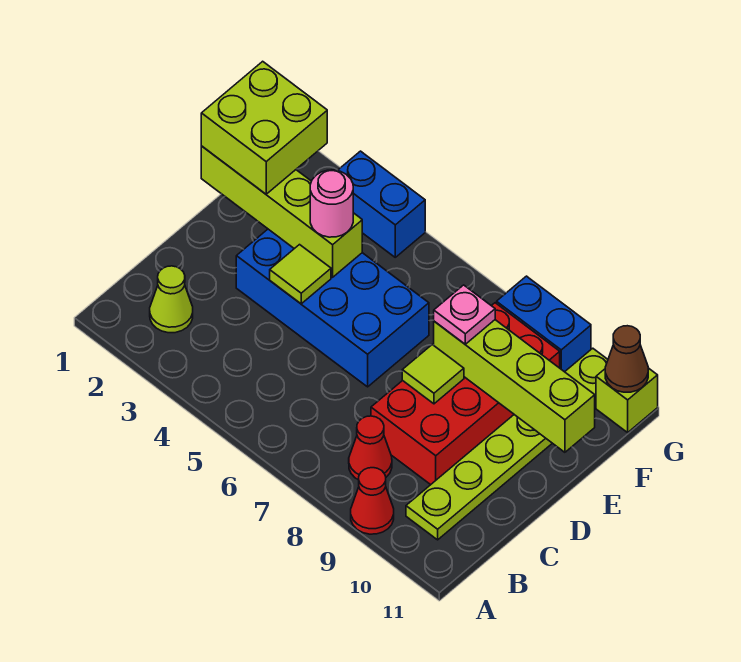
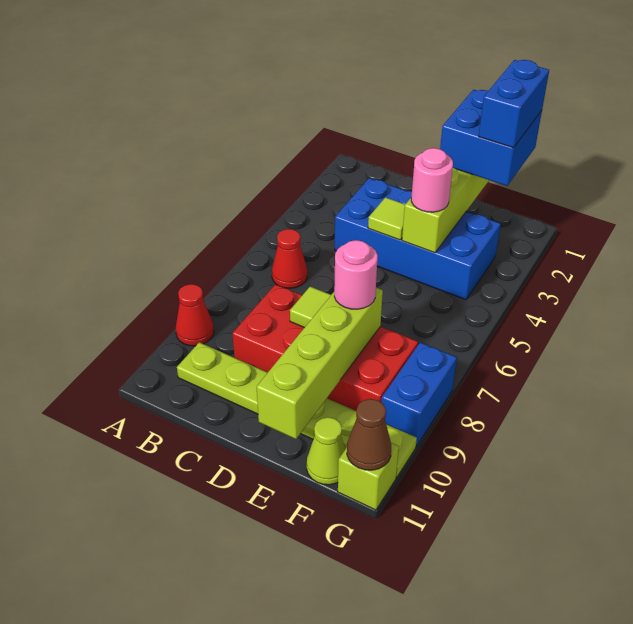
lime 1x1 cone [150,266,193,333] -> lime 1x1 cone moved to [307,417,345,485]
red 1x1 cone [349,416,392,480] -> red 1x1 cone moved to [272,229,307,288]
blue 2x4 brick [236,229,429,387] -> blue 2x4 brick turned to [335,178,501,300]
lime 2x2 brick [201,61,327,194] -> blue 2x2 brick [440,90,542,186]
pink 1x1 plate [434,285,495,344] -> pink 1x1 round brick [334,240,378,309]
blue 1x2 brick [337,151,425,257] -> blue 1x2 brick moved to [479,60,549,148]

